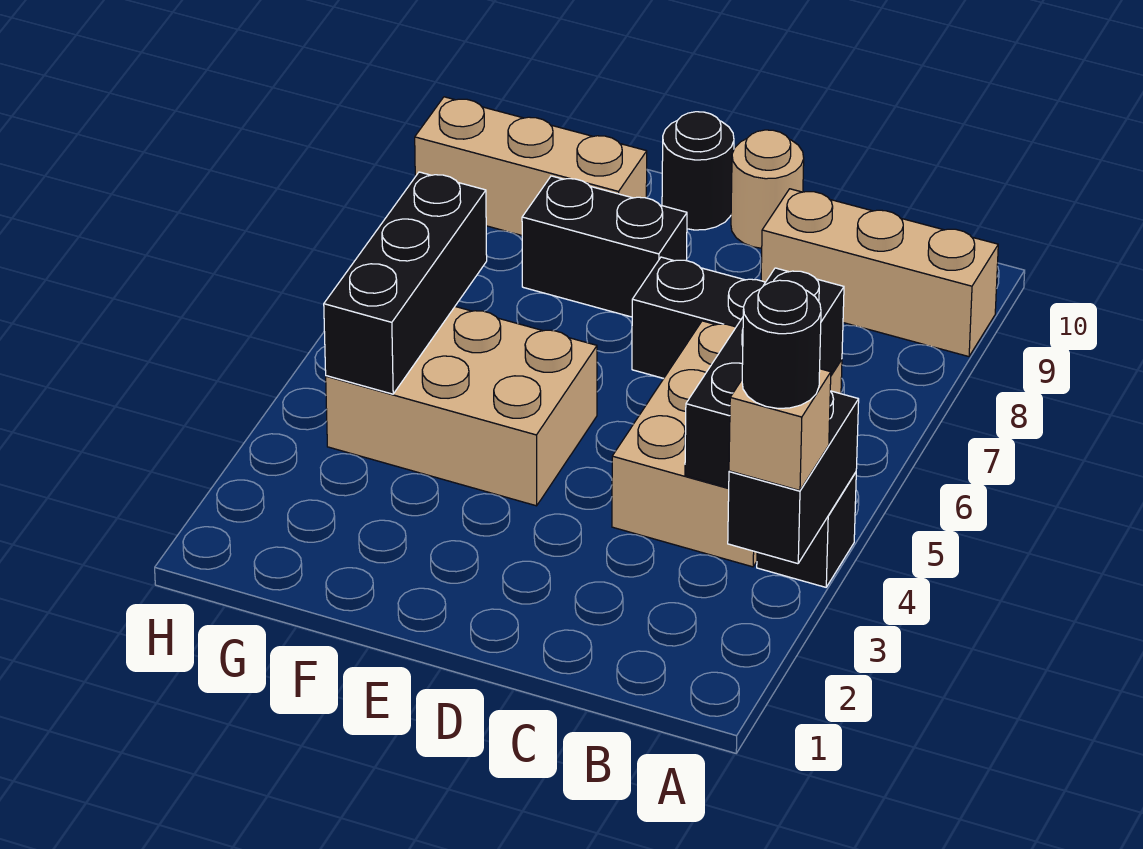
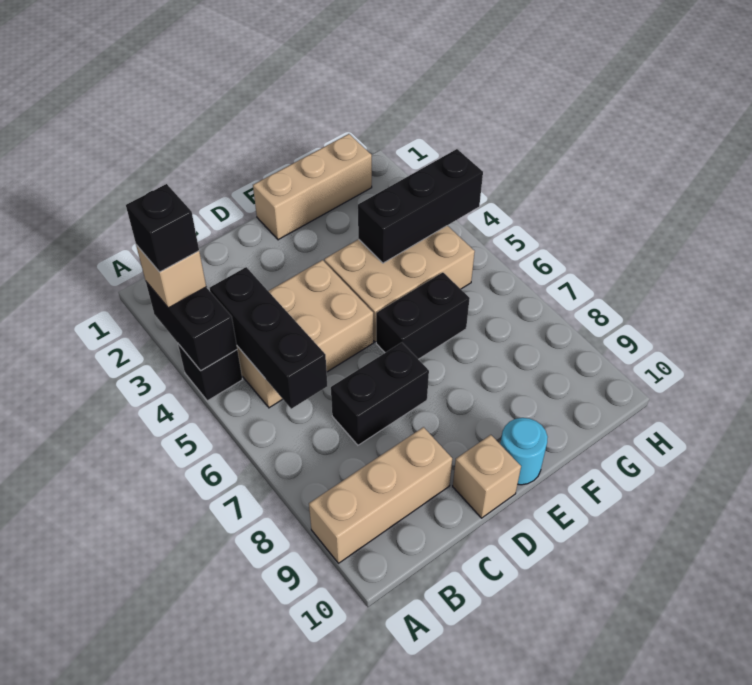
black 1x1 round brick [742,280,821,408] -> black 1x1 brick [126,184,199,272]
tan 2x3 brick [612,321,842,567] -> tan 2x3 brick turned to [237,260,373,408]
tan 1x1 round brick [731,130,804,248] -> tan 1x1 brick [453,435,521,518]
black 1x2 brick [522,176,687,317] -> black 1x2 brick moved to [376,272,470,359]
black 1x1 round brick [662,112,734,230] -> cyan 1x1 round brick [500,418,548,485]
tan 1x3 brick [415,97,647,235] -> tan 1x3 brick moved to [253,134,372,240]
black 1x3 brick [324,172,487,394] -> black 1x3 brick turned to [358,149,483,263]

